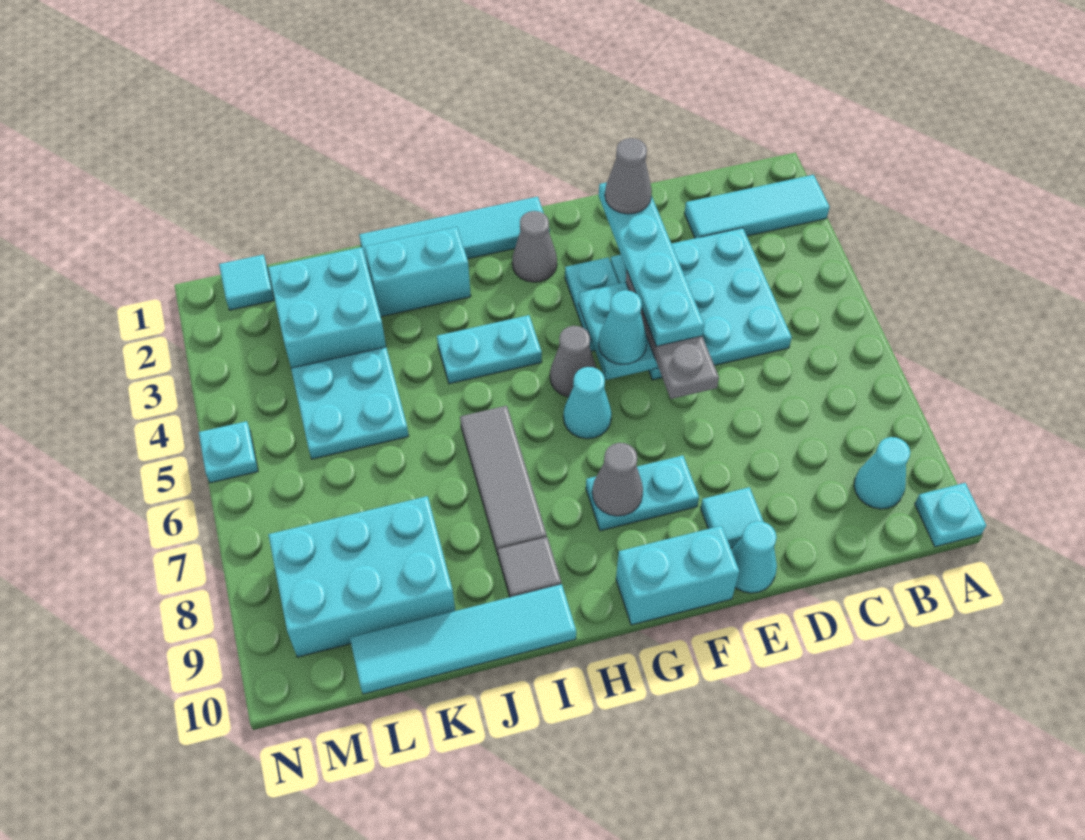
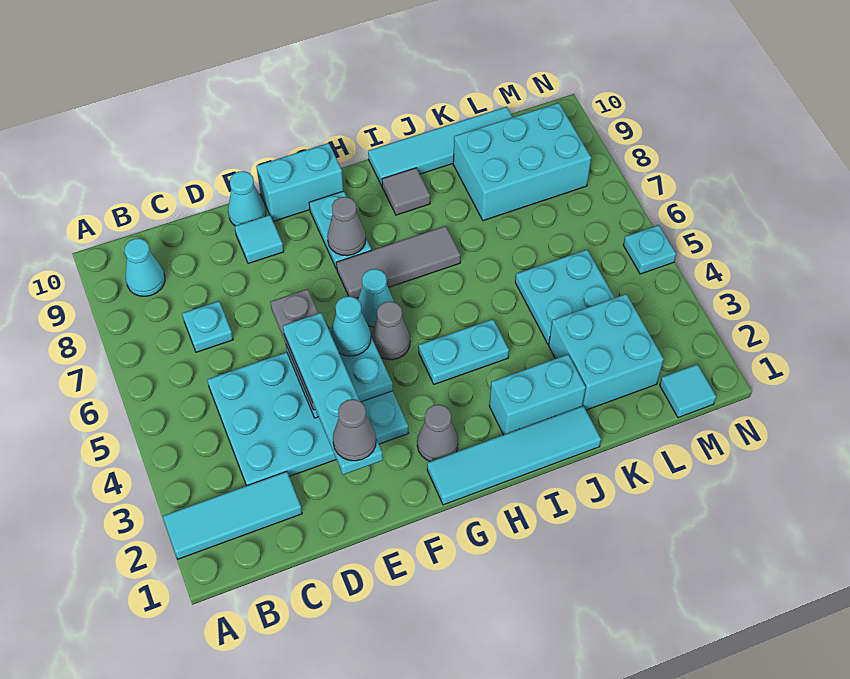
cyan 1x1 plate [915,483,986,547] -> cyan 1x1 plate moved to [182,301,233,352]
cyan 1x2 plate [586,455,699,531] -> cyan 1x2 plate turned to [309,191,371,269]
grey 1x3 tile [460,406,547,554] -> grey 1x3 tile turned to [336,226,461,298]

